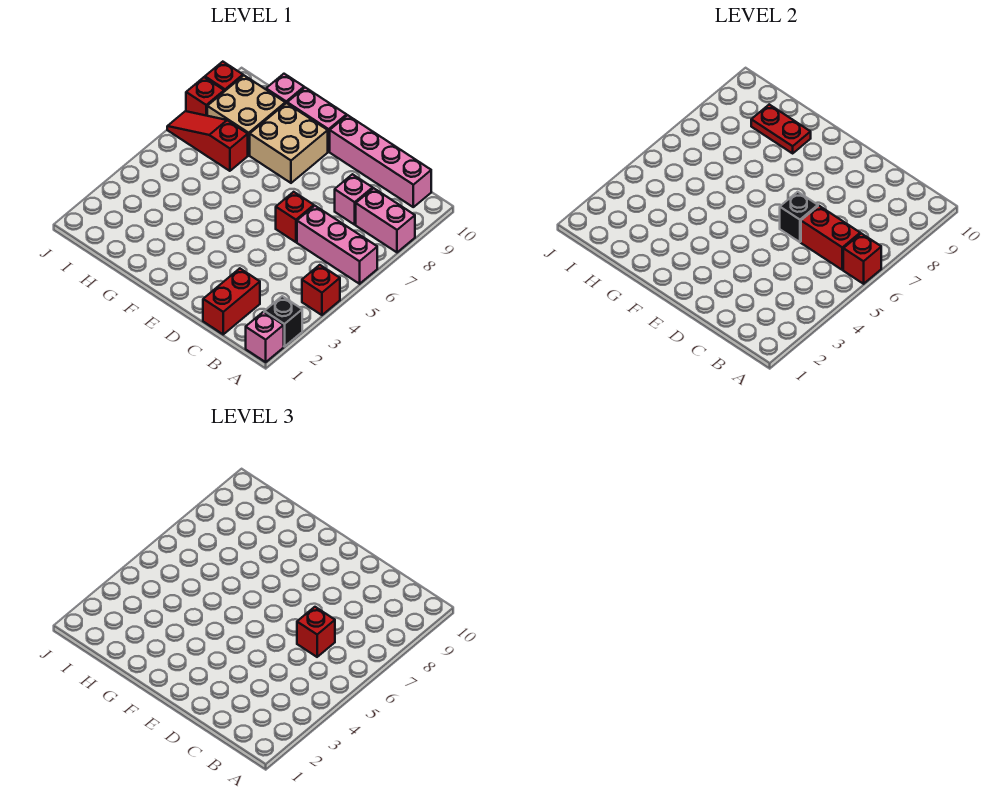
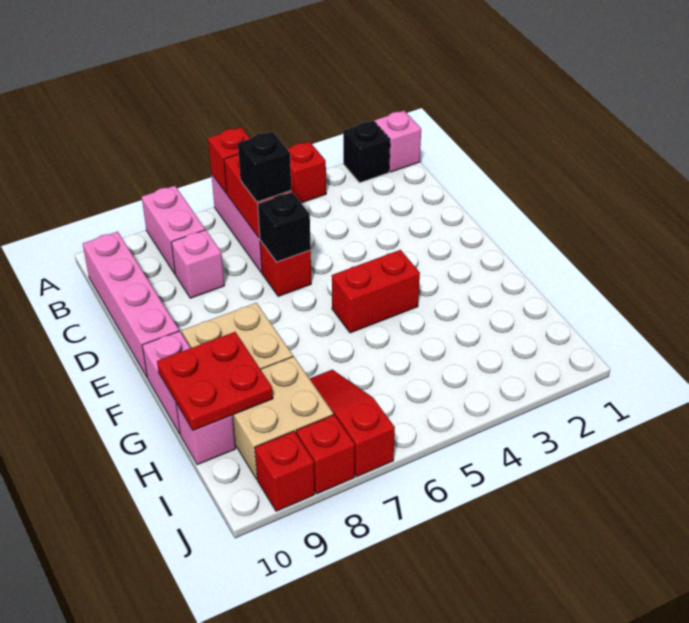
red 1x2 brick [203,268,260,334] -> red 1x2 brick moved to [332,250,420,333]
red 1x1 brick [297,607,335,657] -> black 1x1 brick [238,132,291,202]
red 1x2 plate [751,105,811,153] -> red 2x2 plate [157,332,273,431]
red 1x3 slope [167,111,248,171] -> red 1x3 slope turned to [309,370,395,477]

